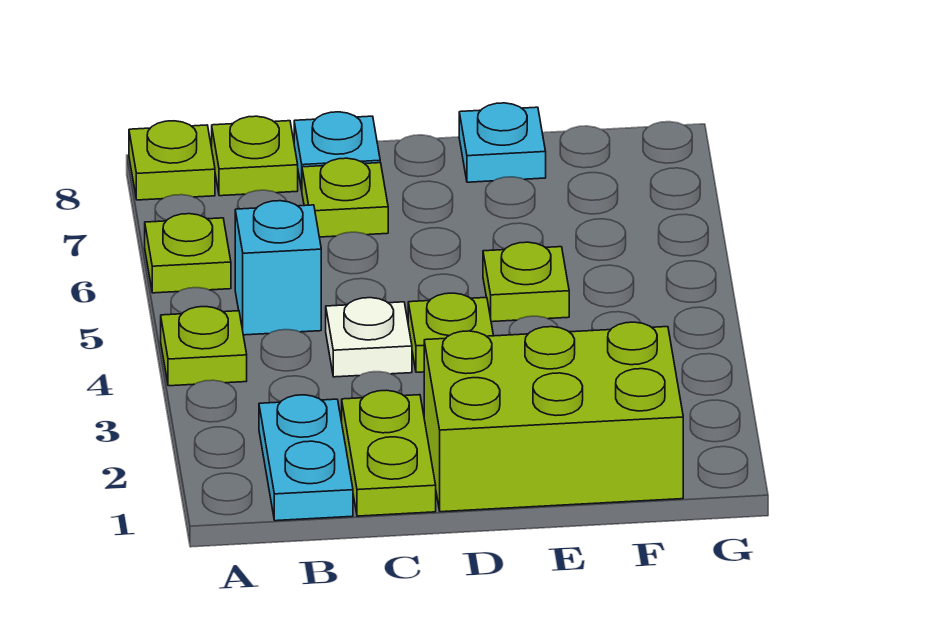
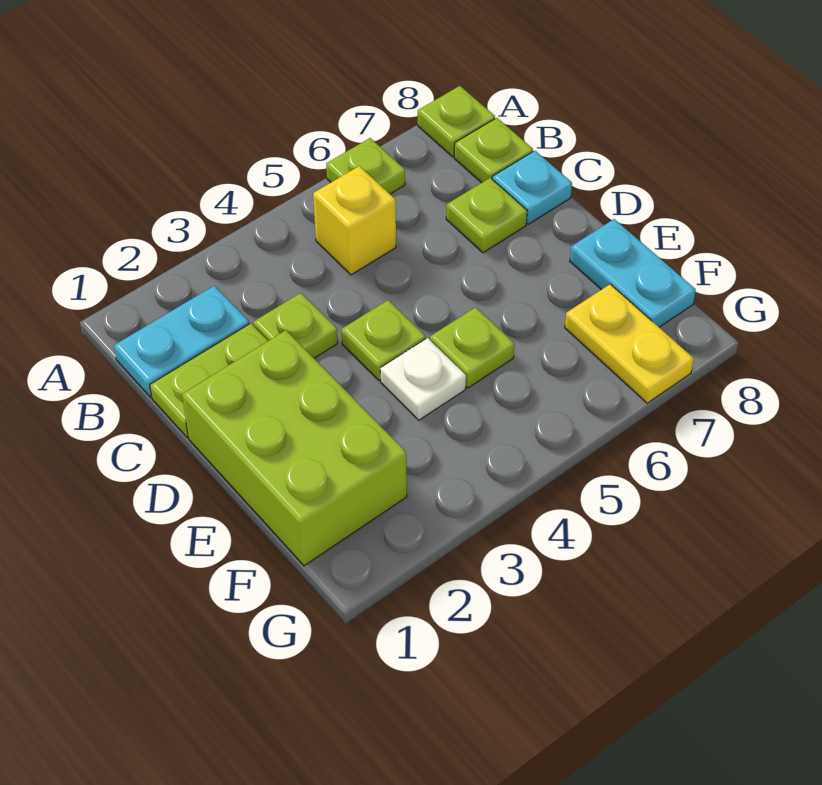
lime 1x1 plate [161,307,247,386] -> lime 1x1 plate moved to [253,293,338,358]
cyan 1x1 brick [235,201,321,335] -> yellow 1x1 brick [313,166,396,275]
white 1x1 plate [326,298,412,377] -> white 1x1 plate moved to [380,338,466,420]
cyan 1x1 plate [459,103,546,182] -> cyan 1x2 plate [570,219,696,327]
none -> yellow 1x2 plate [565,284,694,403]

